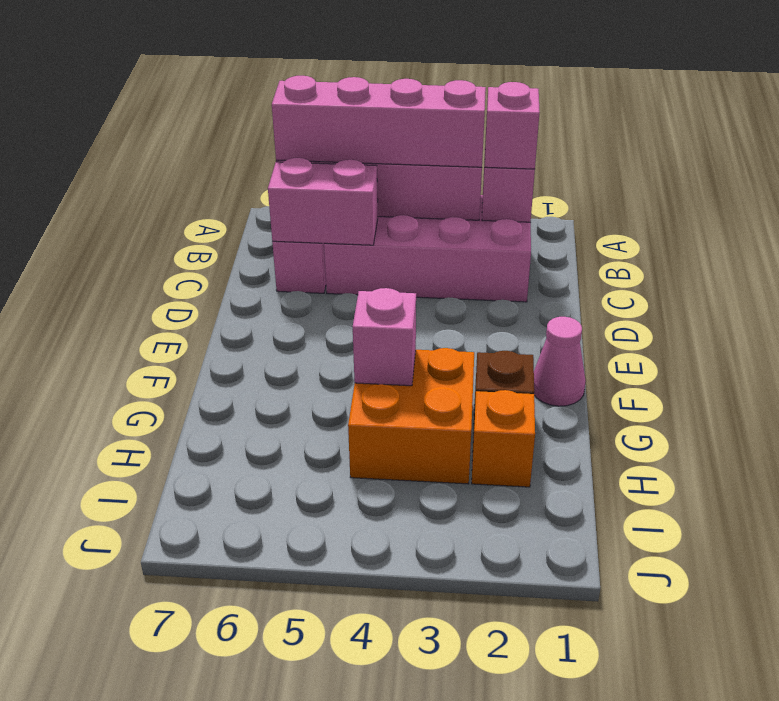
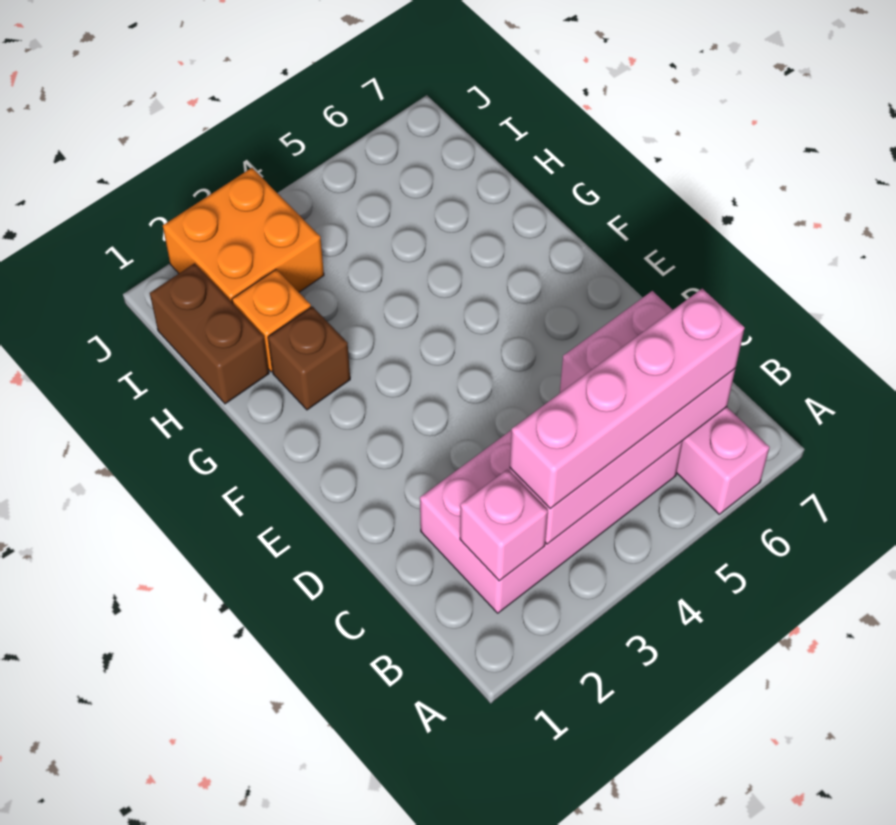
pink 1x1 brick [485,82,540,169] -> none
pink 1x1 cone [534,317,586,406] -> none
orange 2x2 brick [348,348,474,484] -> orange 2x2 brick moved to [163,168,324,303]
pink 1x1 brick [353,288,416,386] -> none
none -> brown 1x2 brick [150,263,269,404]

